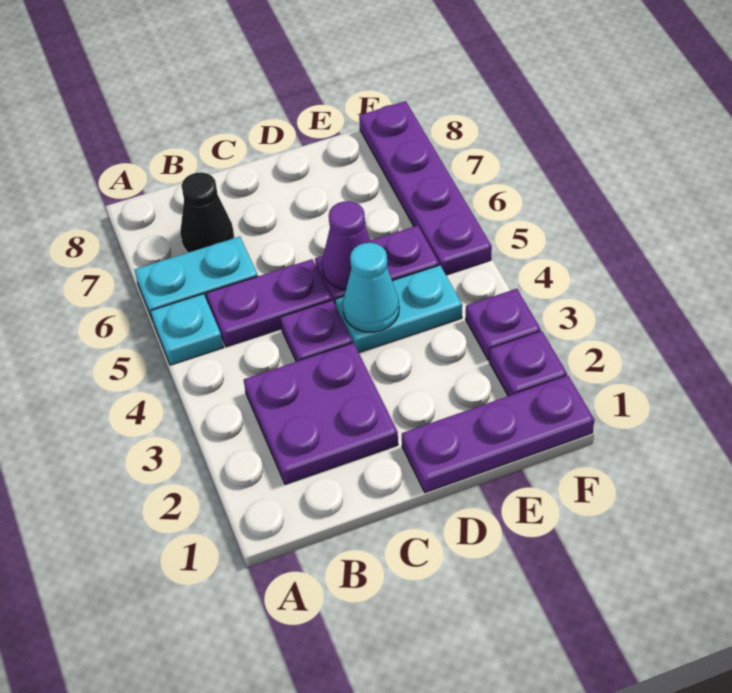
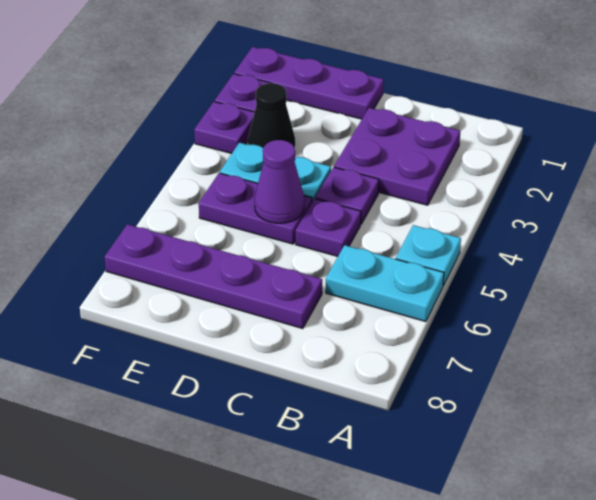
purple 1x2 plate [206,259,332,347] -> purple 1x1 plate [296,199,361,256]
black 1x1 cone [180,172,234,253] -> black 1x1 cone moved to [248,83,295,148]
cyan 1x1 cone [343,243,399,332] -> none
purple 1x4 plate [359,101,492,275] -> purple 1x4 plate turned to [105,224,322,328]

